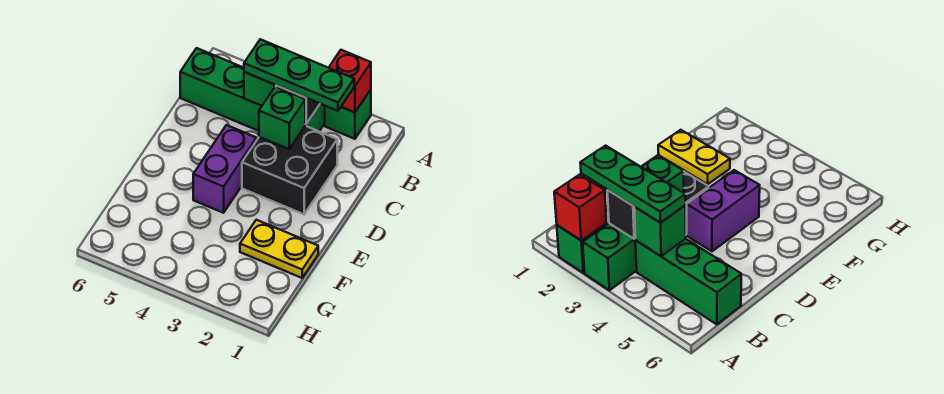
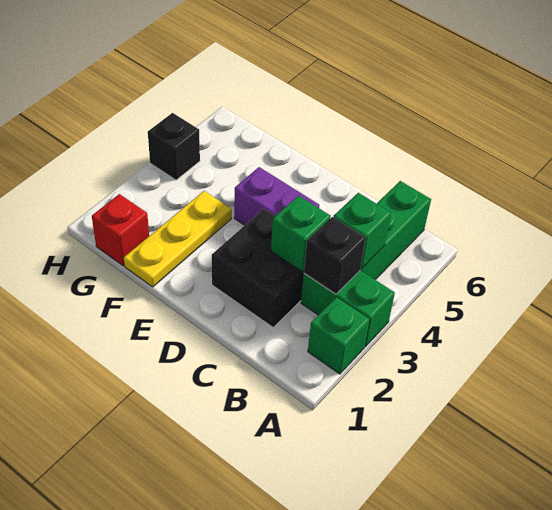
red 1x1 brick [329,50,371,112] -> red 1x1 brick moved to [92,194,149,266]
green 1x3 plate [244,39,354,111] -> none
yellow 1x2 plate [240,220,318,278] -> yellow 1x3 plate [124,191,232,287]
none -> black 1x1 brick [148,113,200,180]

